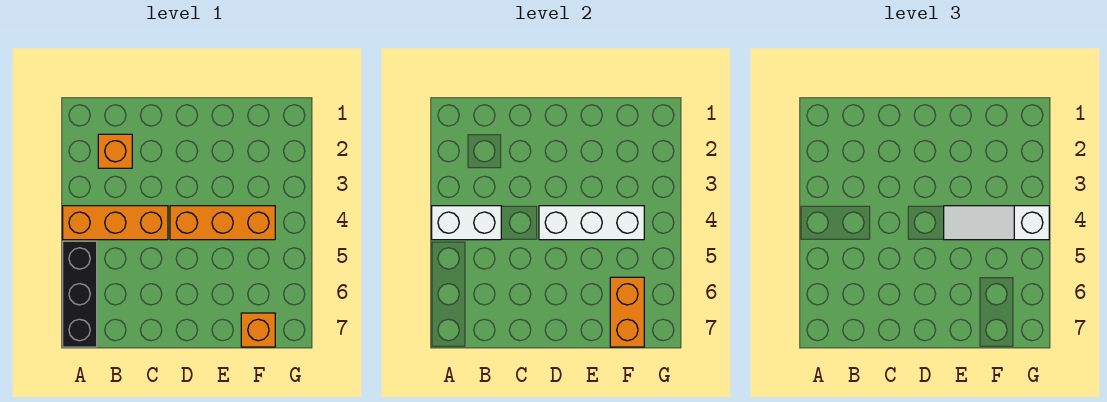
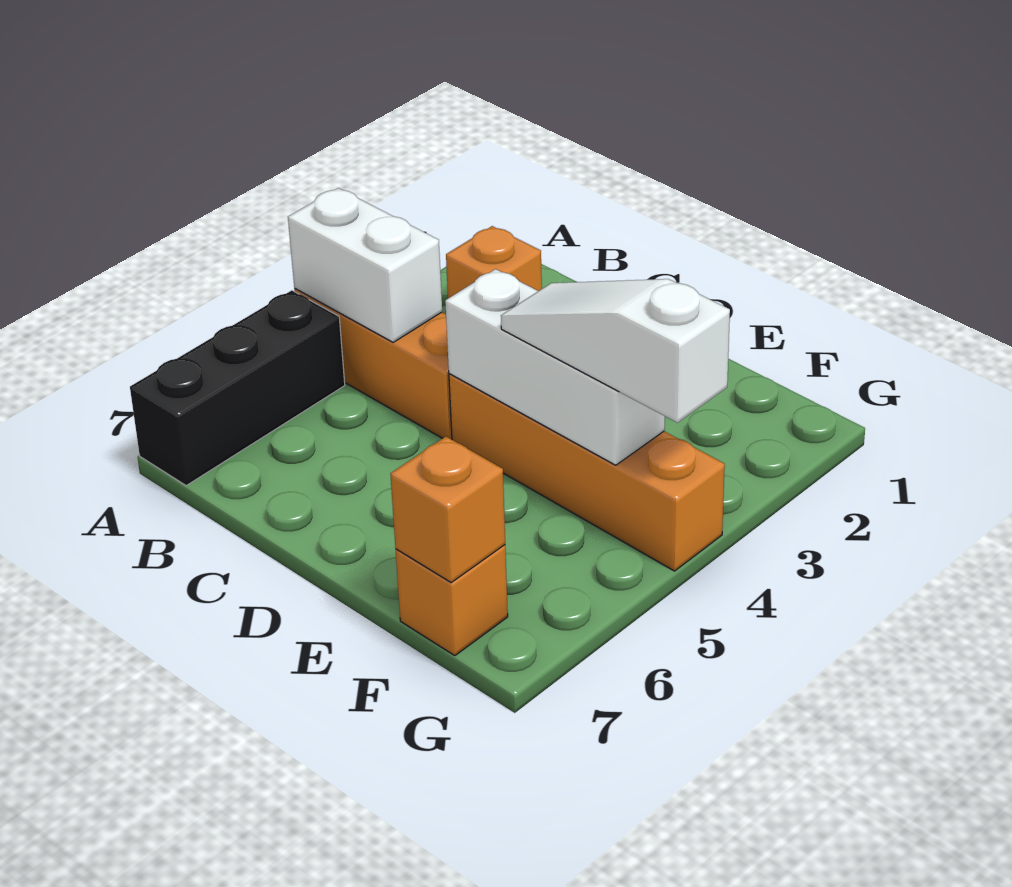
orange 1x3 brick [170,206,275,240] -> orange 1x4 brick [449,374,725,571]
orange 1x2 brick [610,277,644,347] -> orange 1x1 brick [390,437,505,582]

